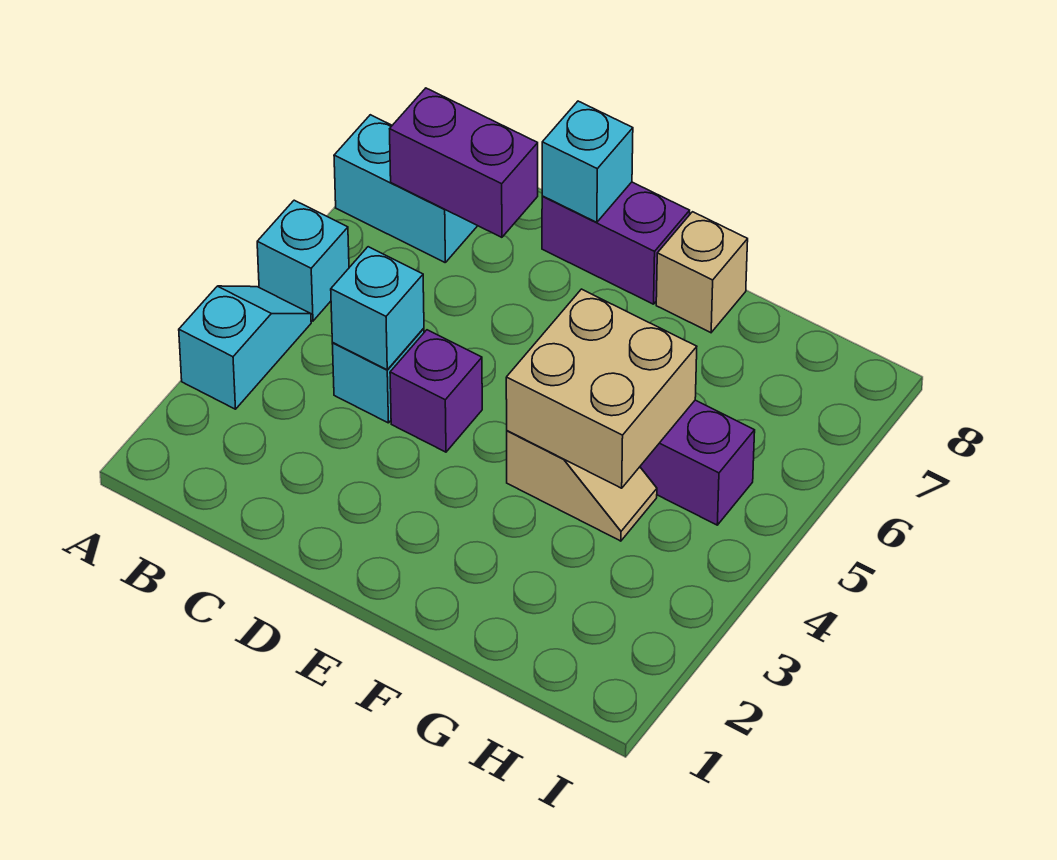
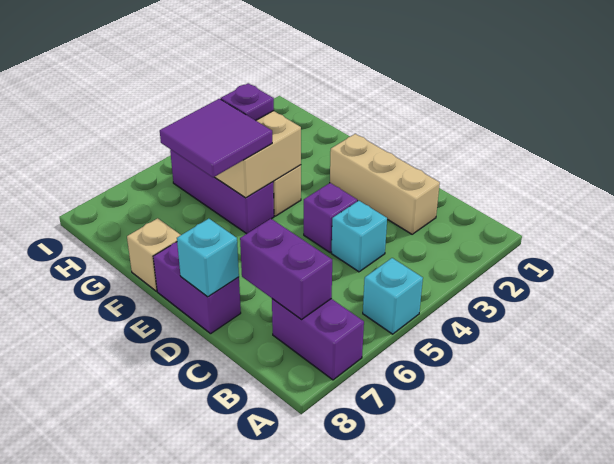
cyan 1x2 slope [179,286,311,409] -> none
cyan 1x2 brick [334,115,477,262] -> purple 1x2 brick [272,299,364,380]
none -> tan 1x3 brick [330,134,440,234]
cyan 1x1 brick [331,247,424,370] -> none
none -> purple 2x2 tile [160,99,272,177]
none -> purple 1x1 plate [221,83,274,120]

